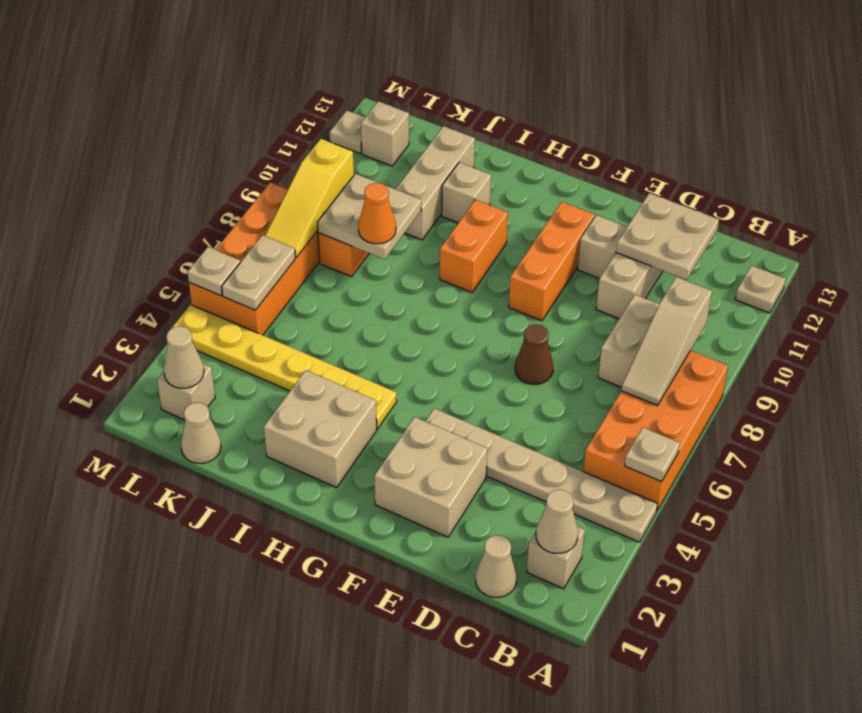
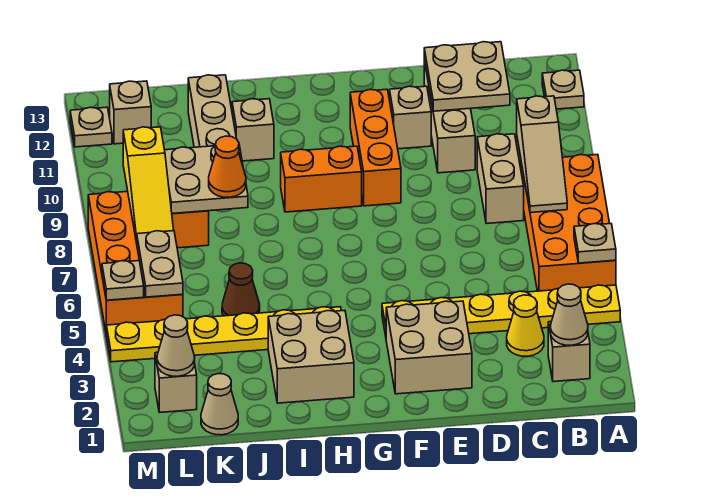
tan 1x6 plate [425,408,658,542] -> yellow 1x6 plate [382,285,620,336]
tan 1x1 cone [476,535,517,597] -> none
none -> yellow 1x1 cone [507,295,544,356]
brown 1x1 cone [515,324,553,384] -> brown 1x1 cone moved to [222,263,260,316]
orange 1x2 brick [440,200,508,292] -> orange 1x2 brick turned to [281,146,362,212]

